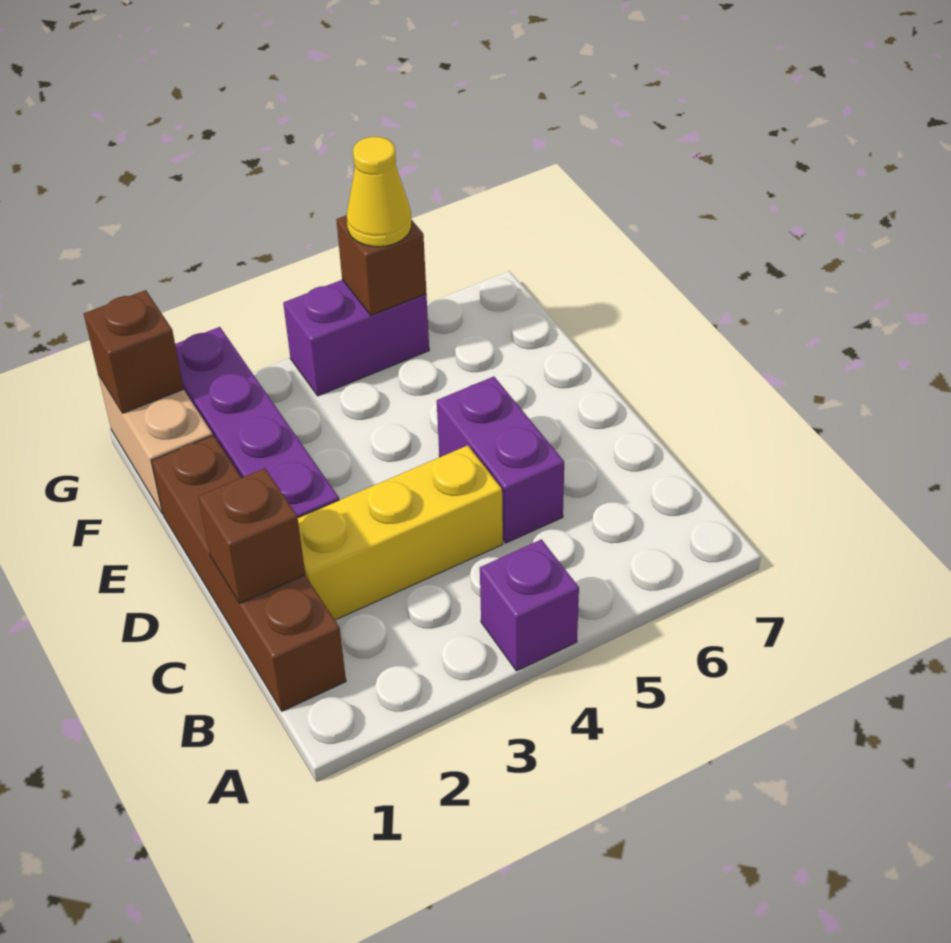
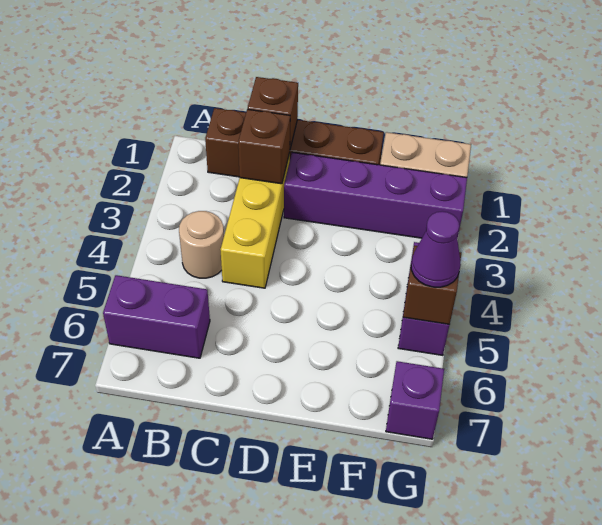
purple 1x1 brick [480,539,579,671] -> purple 1x1 brick moved to [386,361,444,439]
none -> tan 1x1 round brick [179,211,224,278]
purple 1x2 brick [437,376,564,543] -> purple 1x2 brick moved to [103,275,210,358]
brown 1x1 brick [84,290,184,413] -> brown 1x1 brick moved to [238,109,290,184]
yellow 1x1 cone [347,137,412,247] -> purple 1x1 cone [411,211,461,287]

